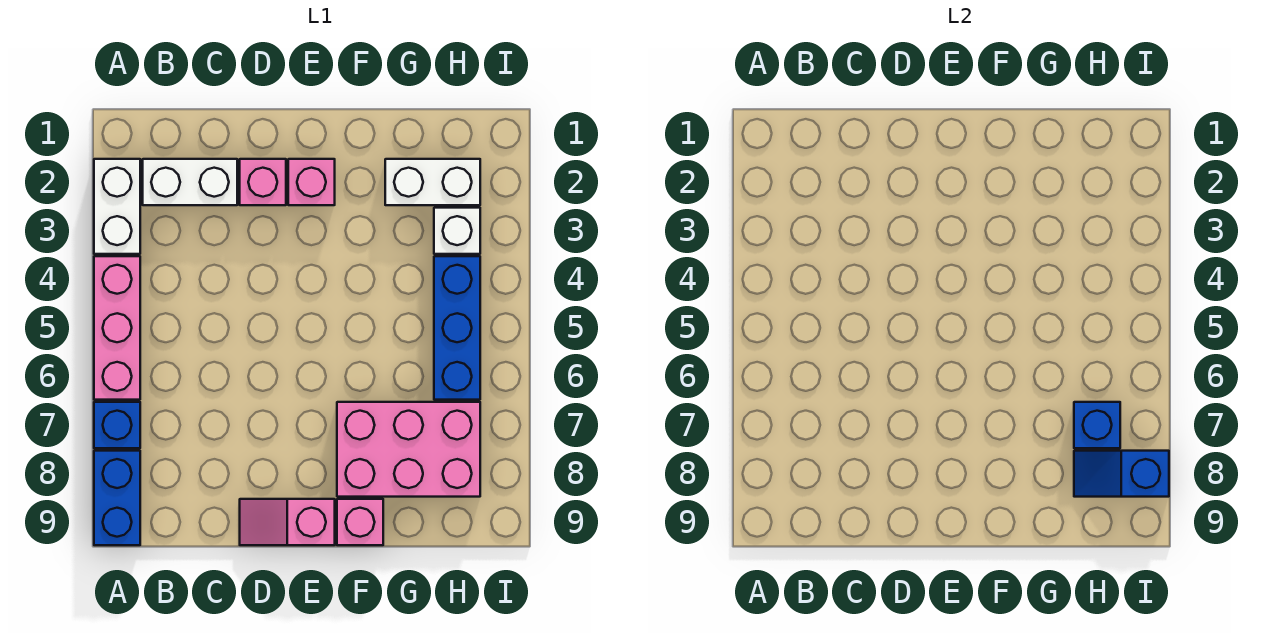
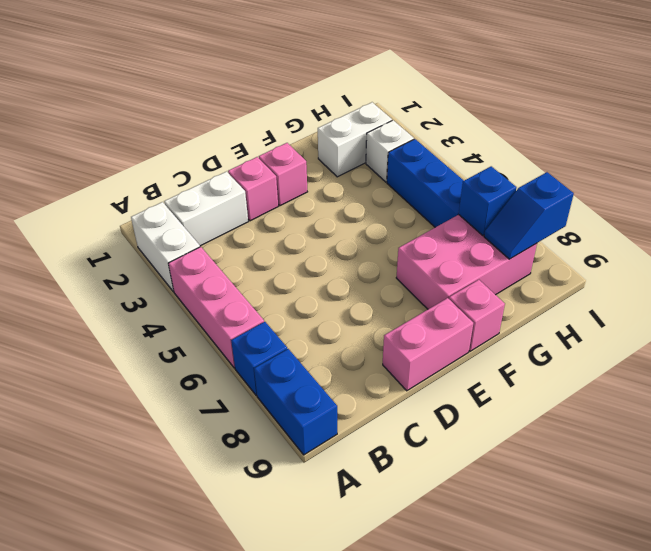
pink 1x2 slope [240,499,335,545] -> pink 1x2 brick [383,298,473,391]

